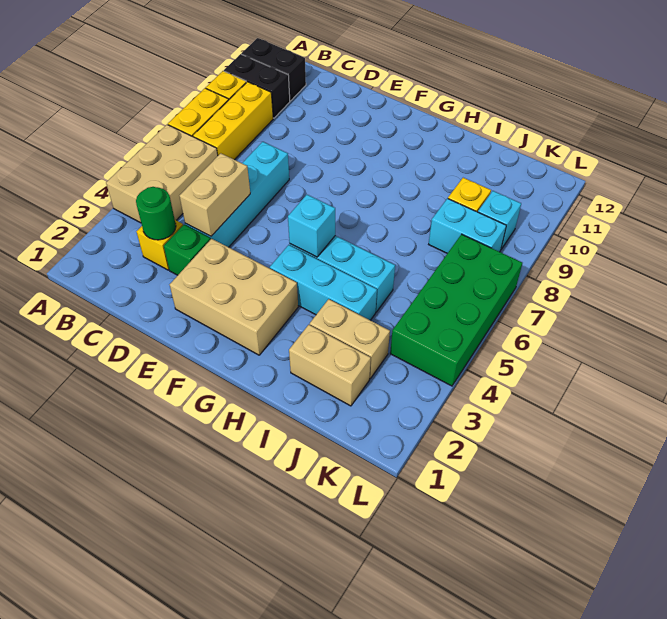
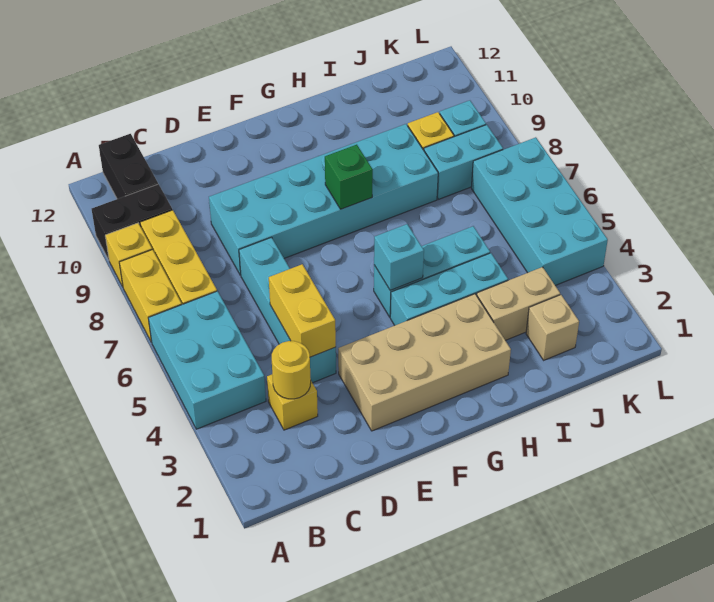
tan 2x3 brick [106,125,218,223] -> cyan 2x3 brick [148,291,266,429]
black 1x2 brick [241,38,306,101] -> black 1x2 brick turned to [99,134,158,199]
green 1x1 round brick [136,187,176,240] -> yellow 1x1 round brick [272,341,311,399]
green 1x1 brick [164,225,211,275] -> green 1x1 brick moved to [325,144,373,209]
tan 1x2 brick [180,153,250,236] -> yellow 1x2 brick [269,264,336,357]
none -> cyan 2x6 brick [209,124,438,275]
tan 2x3 brick [170,239,298,355] -> tan 2x4 brick [338,294,511,431]
tan 1x2 brick [289,325,371,406] -> tan 1x1 brick [526,295,579,360]
green 2x4 brick [390,234,522,386] -> cyan 2x4 brick [471,137,608,286]

